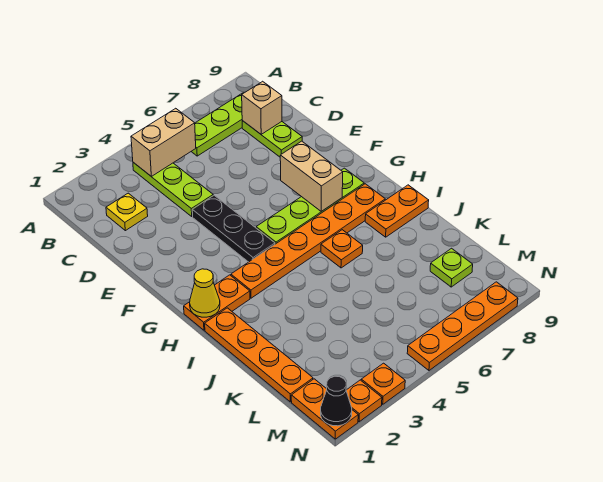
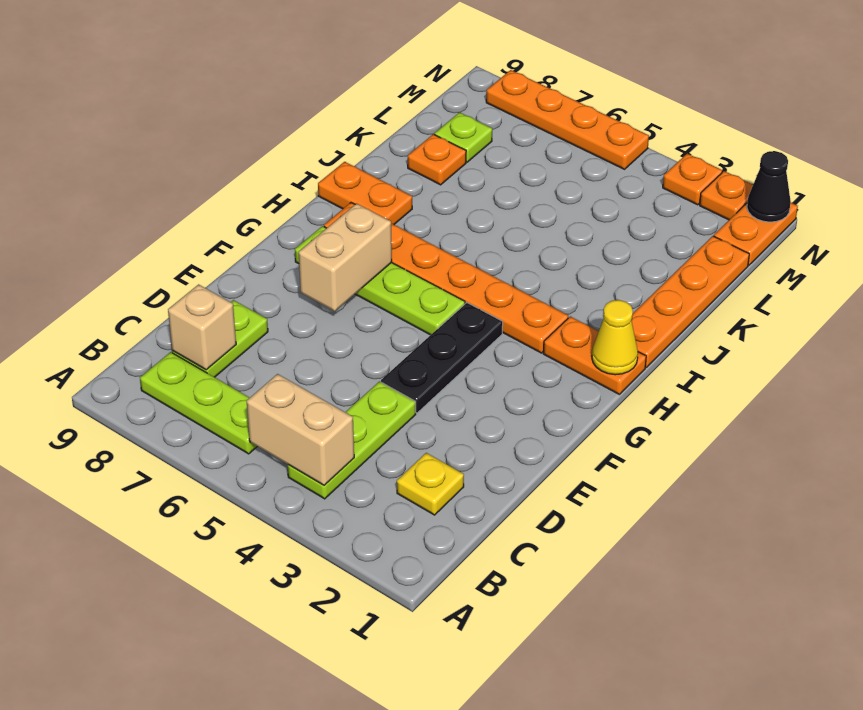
orange 1x1 plate [321,230,363,268] -> orange 1x1 plate moved to [408,134,466,185]

